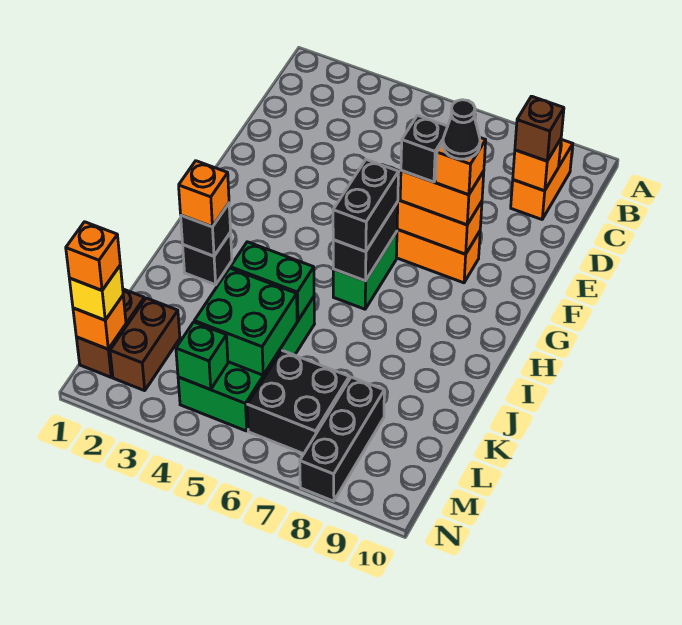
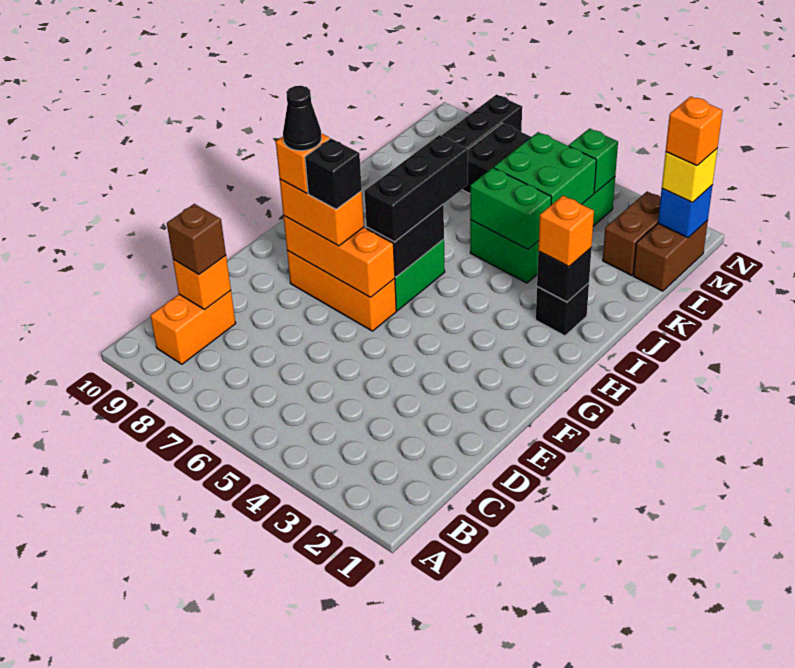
black 1x2 brick [333,160,399,252] -> black 1x3 brick [364,135,468,242]
orange 1x1 brick [73,296,126,349] -> blue 1x1 brick [658,185,713,238]

